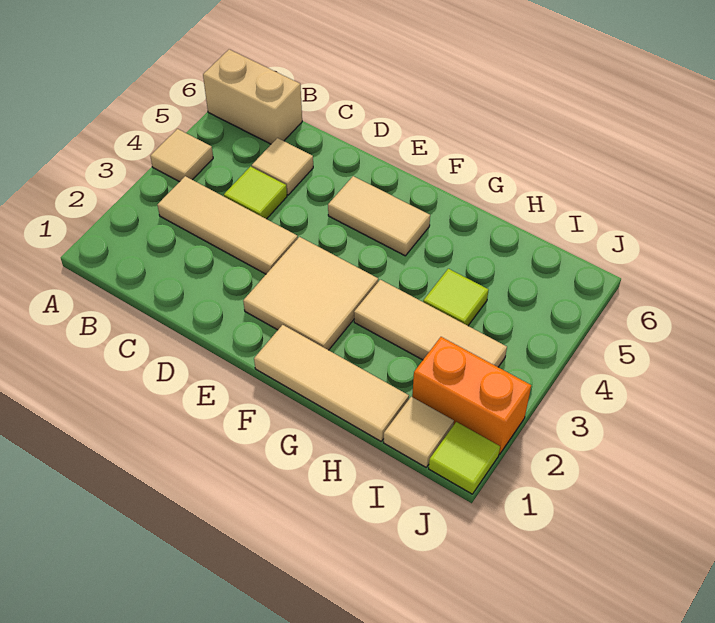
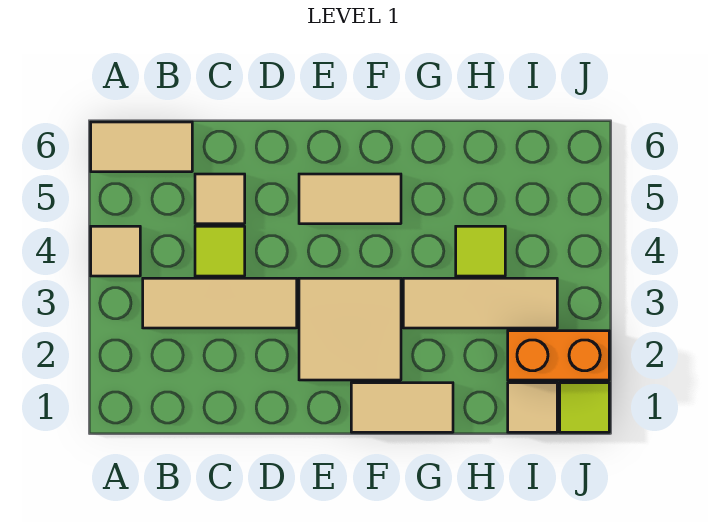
tan 1x2 brick [203,49,302,144] -> tan 1x2 tile [91,122,192,172]
tan 1x3 tile [254,325,409,441] -> tan 1x2 tile [351,383,453,432]

